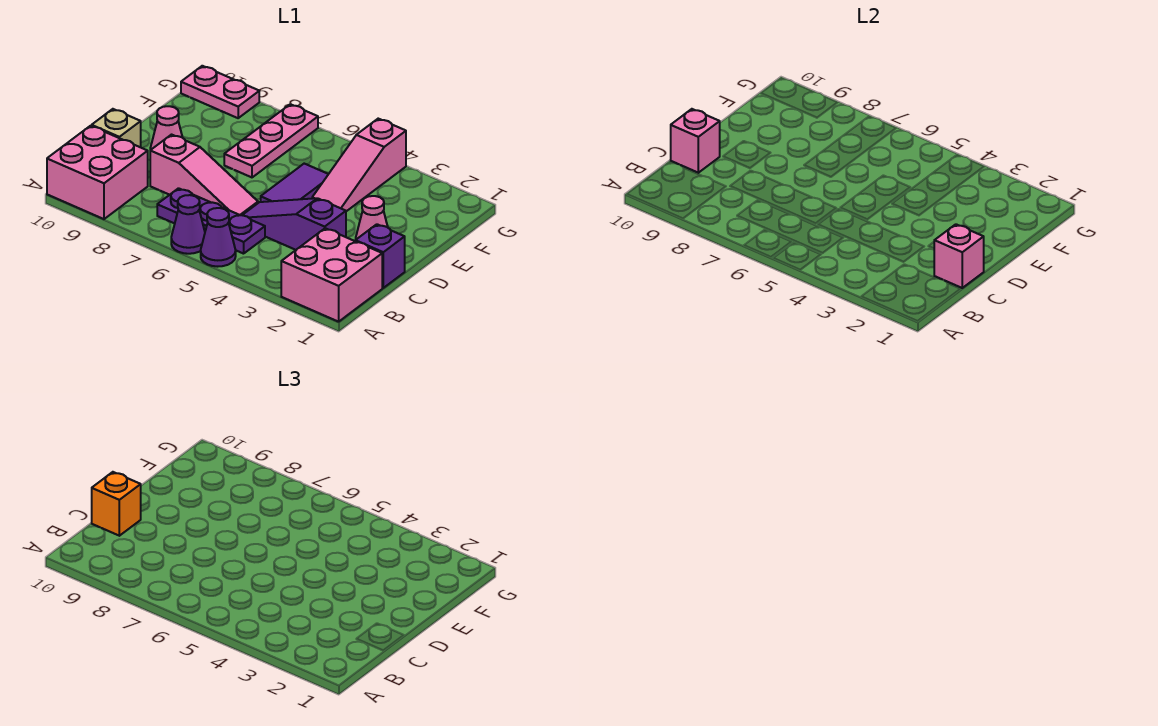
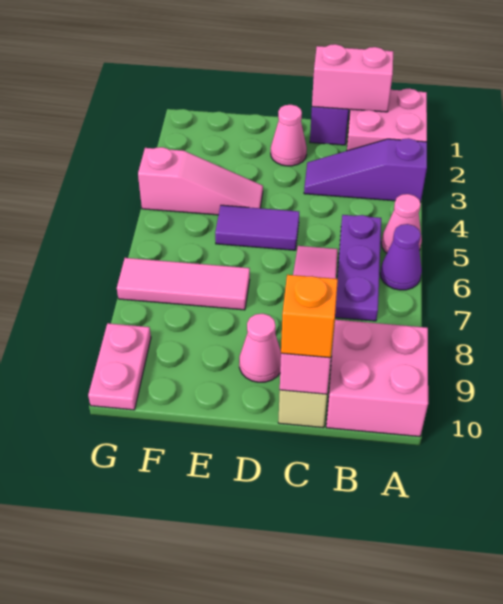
purple 1x1 cone [201,208,236,267] -> pink 1x1 cone [381,194,422,253]
pink 1x1 brick [934,224,984,288] -> pink 1x2 brick [312,44,393,112]
purple 1x3 slope [243,198,346,250] -> purple 1x3 slope turned to [304,138,427,202]
pink 1x3 plate [224,104,318,177] -> pink 1x3 tile [117,258,250,310]

